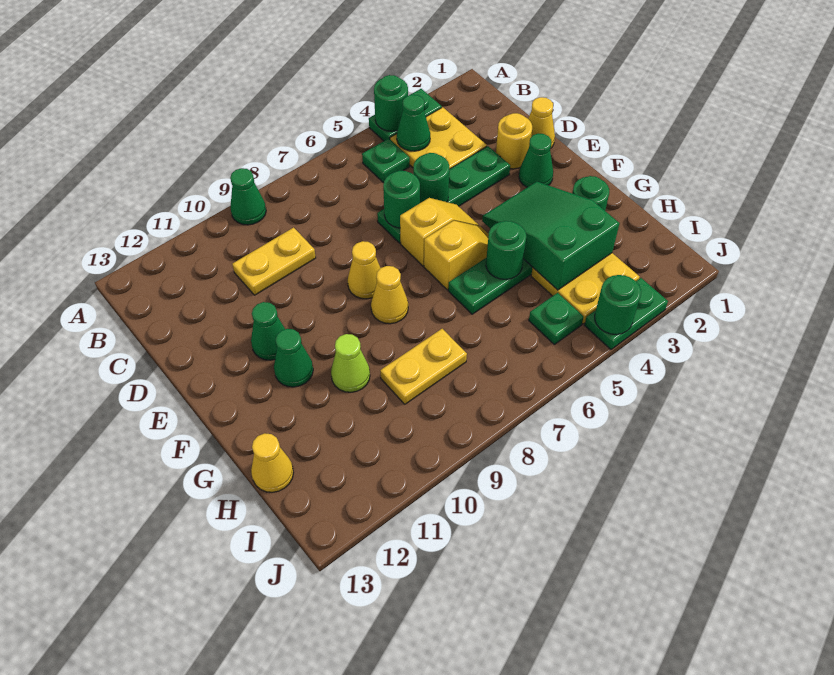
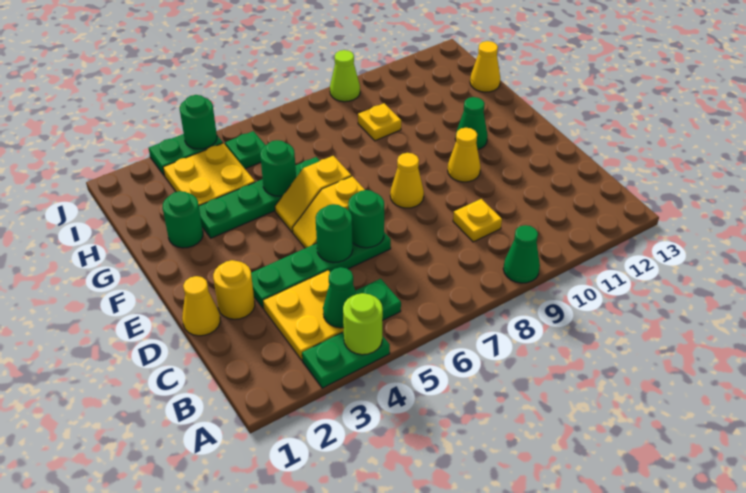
green 1x1 round brick [374,75,408,131] -> lime 1x1 round brick [343,293,383,355]
yellow 1x2 plate [232,228,316,295] -> yellow 1x1 plate [453,199,502,242]
green 1x1 cone [519,133,553,187] -> none
green 1x1 cone [251,302,285,360] -> none
green 2x3 slope [482,182,620,290] -> none
yellow 1x1 cone [371,266,408,324] -> yellow 1x1 cone moved to [448,128,481,182]
lime 1x1 cone [331,334,370,392] -> lime 1x1 cone moved to [330,50,360,102]
yellow 1x2 plate [380,329,467,404] -> yellow 1x1 plate [358,103,401,141]

